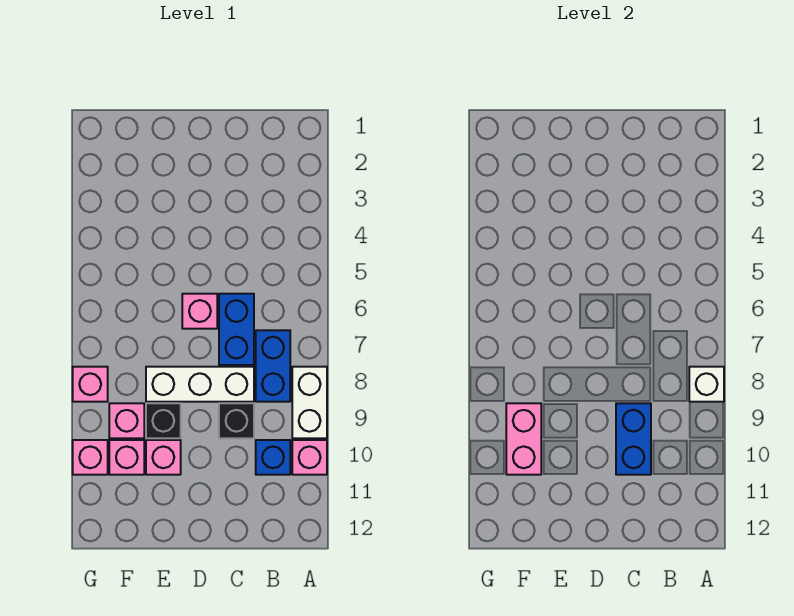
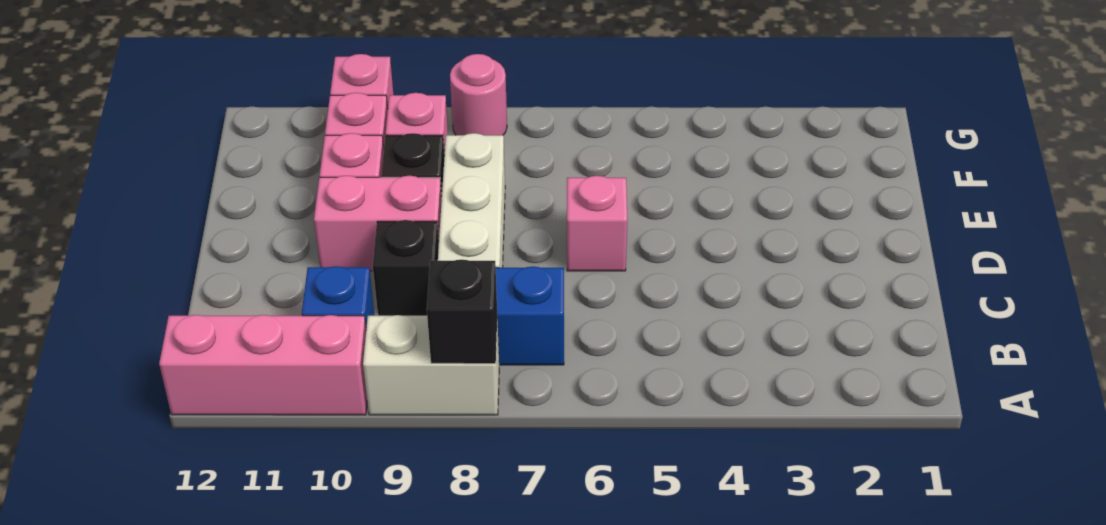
white 1x1 brick [689,367,724,402] -> black 1x1 brick [427,259,497,364]
pink 1x1 brick [292,440,327,475] -> pink 1x3 brick [159,315,367,415]
blue 1x2 brick [219,294,254,365] -> none
blue 1x2 brick [616,403,651,475] -> none
pink 1x2 brick [506,403,541,475] -> pink 1x2 brick moved to [314,176,442,271]
pink 1x1 brick [73,367,108,402] -> pink 1x1 round brick [450,54,507,135]

